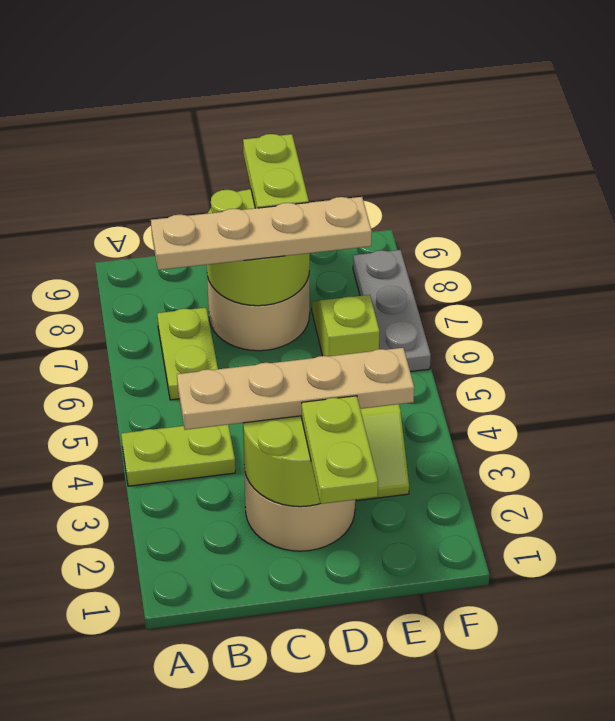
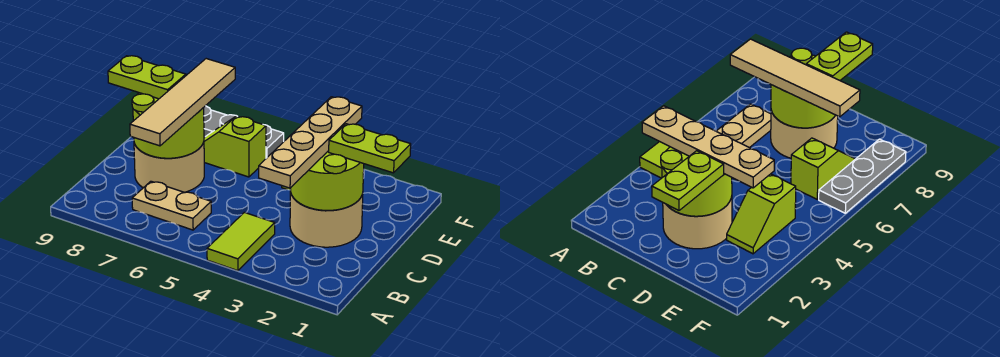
lime 1x2 plate [121,425,235,486] -> lime 1x2 tile [207,212,275,271]
lime 1x2 plate [157,308,218,400] -> tan 1x2 plate [132,181,211,230]
tan 1x4 plate [151,197,372,270] -> tan 1x4 tile [130,59,235,146]

